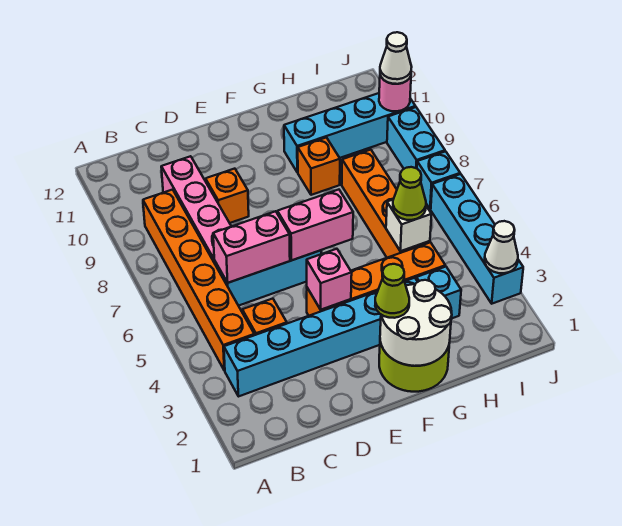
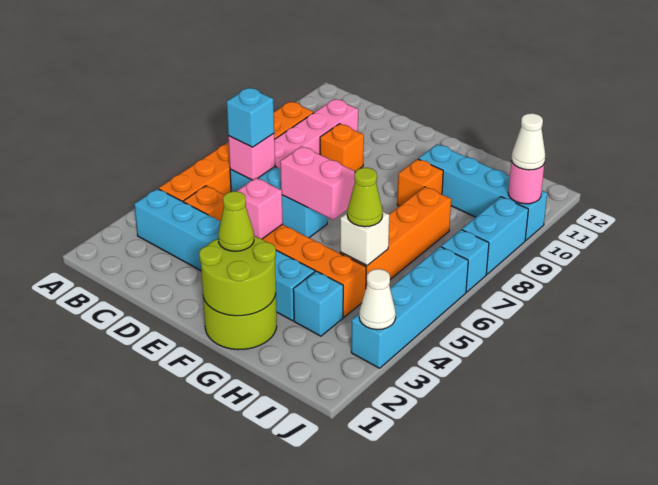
pink 1x2 brick [213,211,290,283] -> pink 1x1 brick [228,134,275,180]
none -> cyan 1x1 brick [227,88,274,147]
white 2x2 round brick [380,280,452,366] -> lime 2x2 round brick [199,236,276,316]

